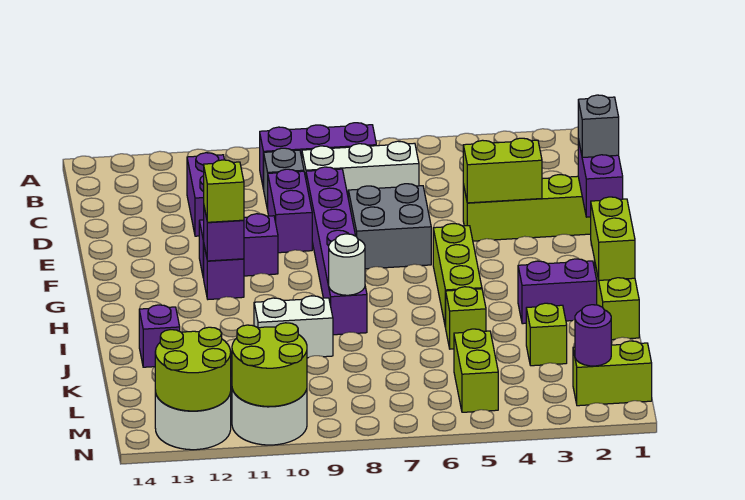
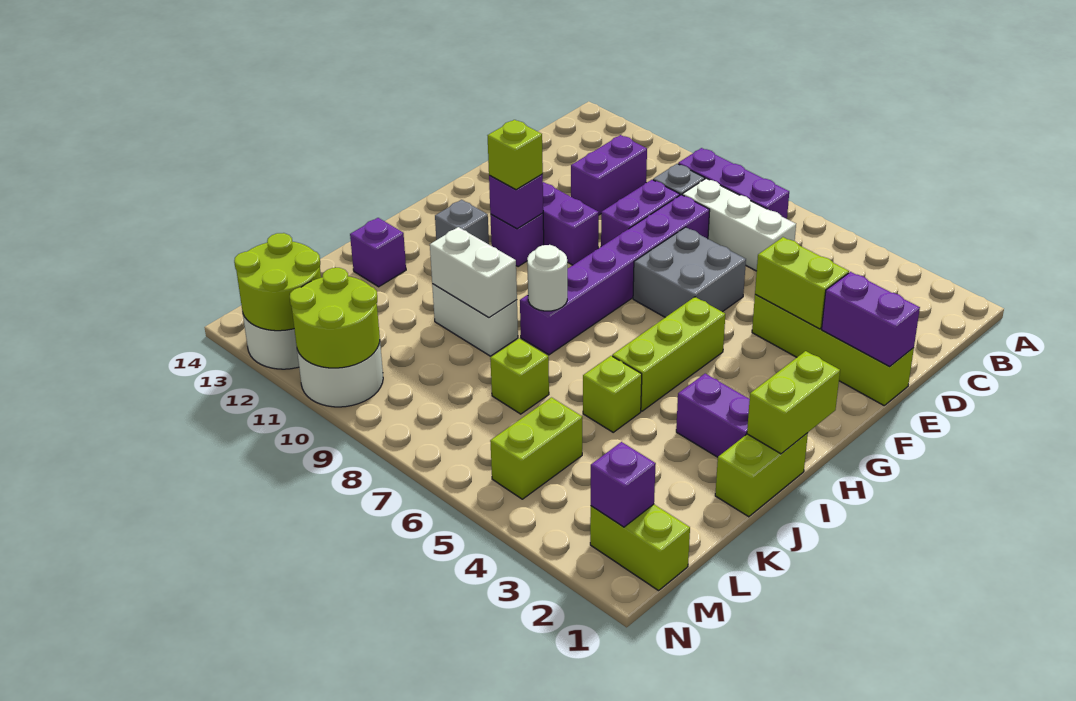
purple 1x2 brick [578,139,623,217] -> purple 1x2 brick turned to [822,272,920,366]
grey 1x1 brick [578,95,619,157] -> grey 1x1 brick moved to [435,200,489,244]
none -> white 1x2 brick [430,227,517,317]
lime 1x1 brick [526,303,567,366] -> lime 1x1 brick moved to [490,338,549,414]
purple 1x1 round brick [575,305,611,366] -> purple 1x1 brick [591,442,656,527]

